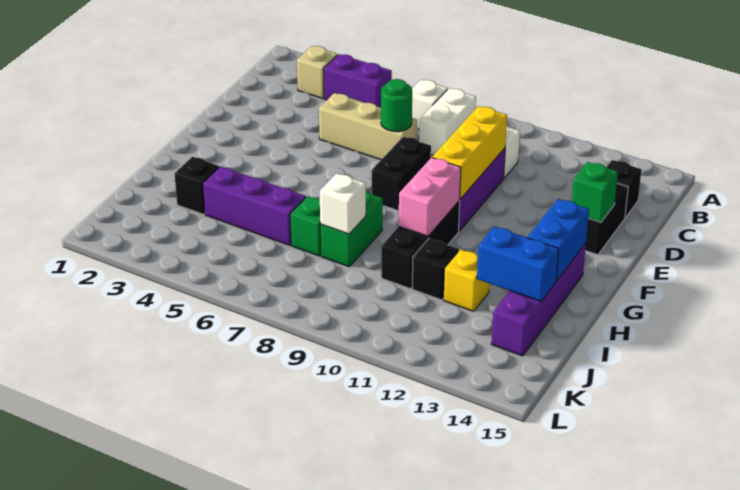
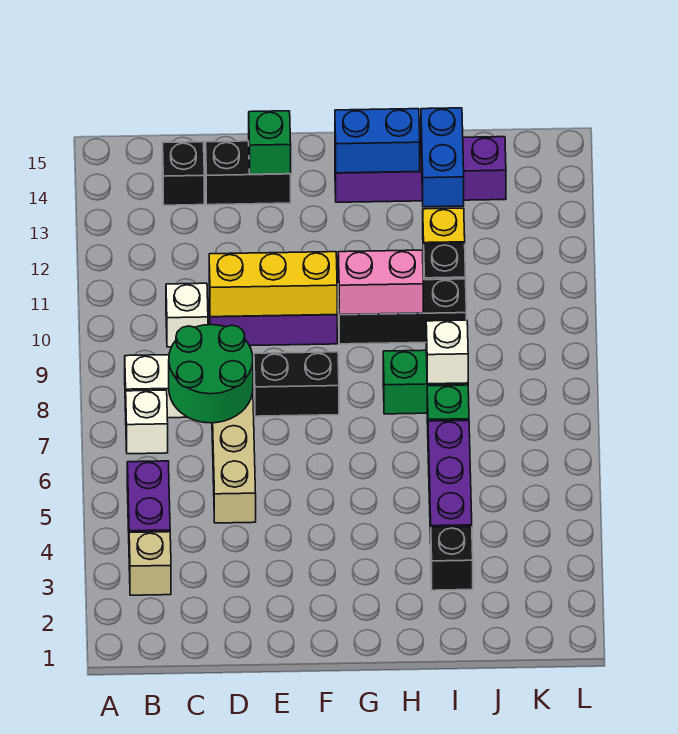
green 1x1 round brick [381,79,412,132] -> green 2x2 round brick [169,325,253,423]

